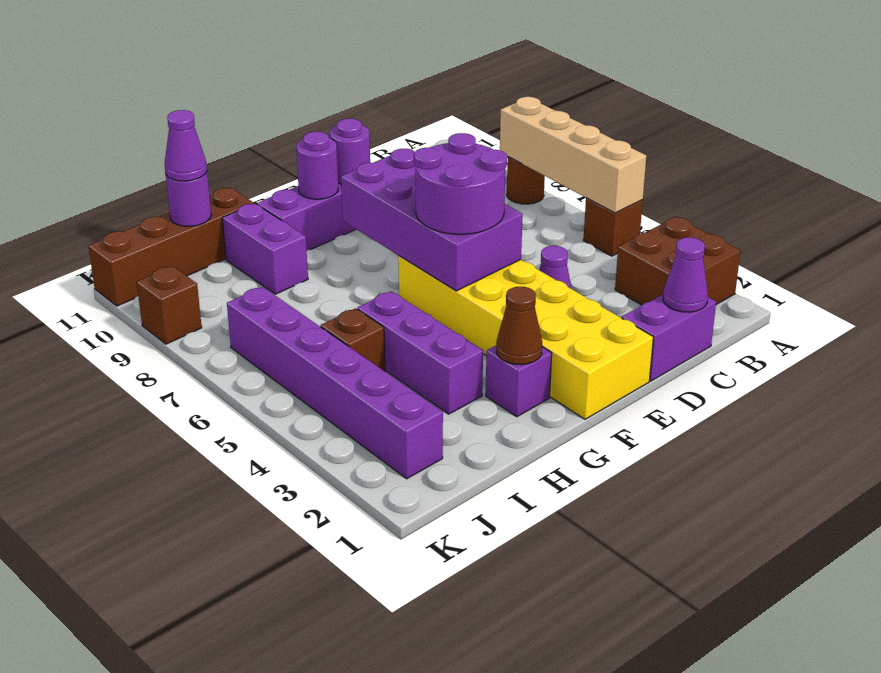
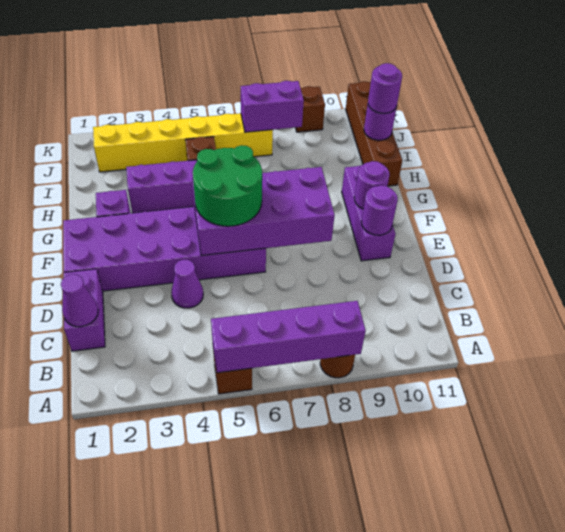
brown 2x2 brick [615,217,740,305] -> none
tan 1x4 brick [500,97,646,213] -> purple 1x4 brick [211,301,366,373]
yellow 2x6 brick [398,256,653,419] -> purple 2x6 brick [63,207,266,291]
purple 2x2 round brick [414,133,507,234] -> green 2x2 round brick [193,145,262,226]
brown 1x1 cone [496,287,542,365] -> none
purple 1x2 brick [222,204,308,294] -> purple 1x2 brick moved to [241,81,304,132]
purple 1x1 cone [164,110,207,181] -> purple 1x1 round brick [368,63,402,113]
purple 1x6 brick [227,287,443,479] -> yellow 1x6 brick [93,113,273,172]

